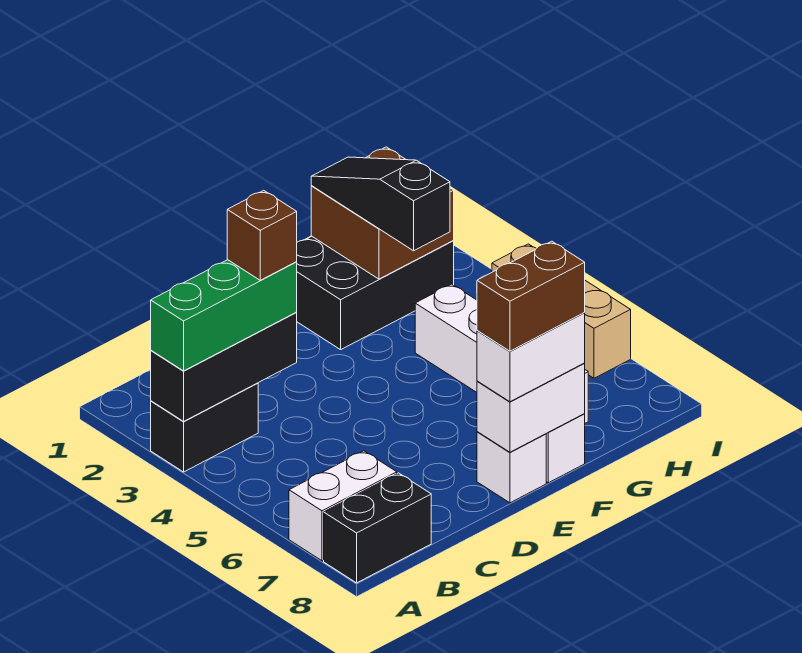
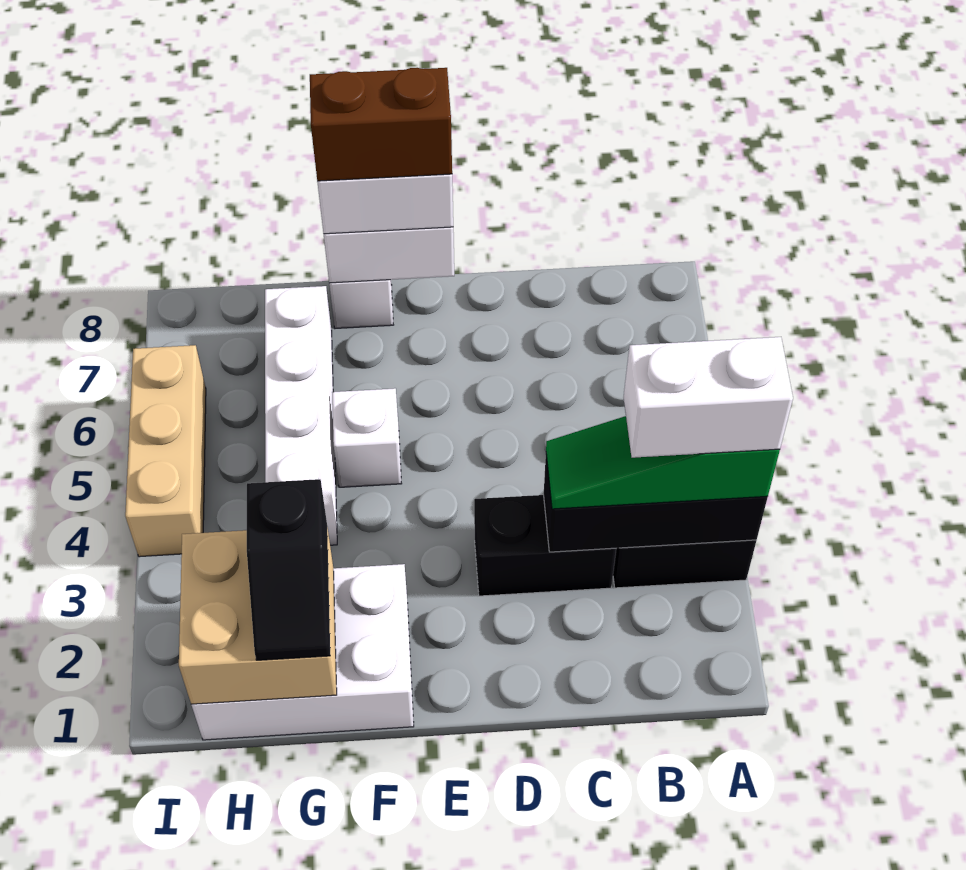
green 1x3 brick [151,260,297,371] -> green 1x3 slope [546,416,780,509]
white 1x2 brick [289,451,397,561] -> white 1x2 brick moved to [624,337,793,458]
black 1x2 brick [324,473,431,583] -> black 1x2 brick moved to [474,495,616,596]
brown 1x1 brick [227,190,297,280] -> none
white 1x1 brick [477,432,546,503] -> white 1x1 brick moved to [332,388,401,487]
black 2x3 brick [296,236,454,350] -> white 2x3 brick [191,564,414,740]
brown 2x2 brick [311,147,454,279] -> tan 2x2 brick [179,527,337,704]
black 1x3 slope [311,157,450,251] -> black 1x2 slope [247,479,330,660]

